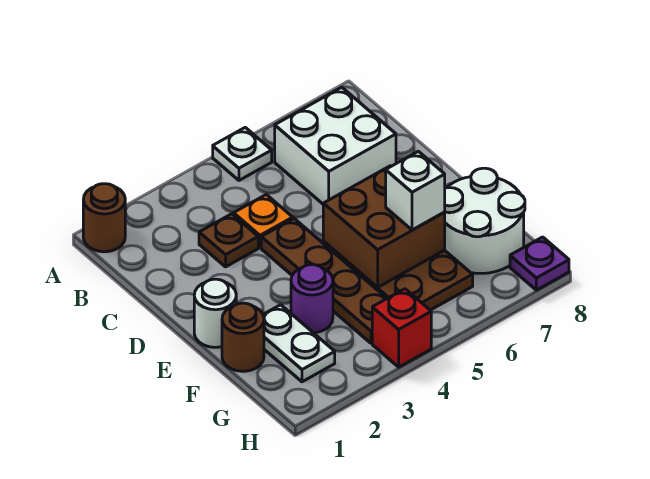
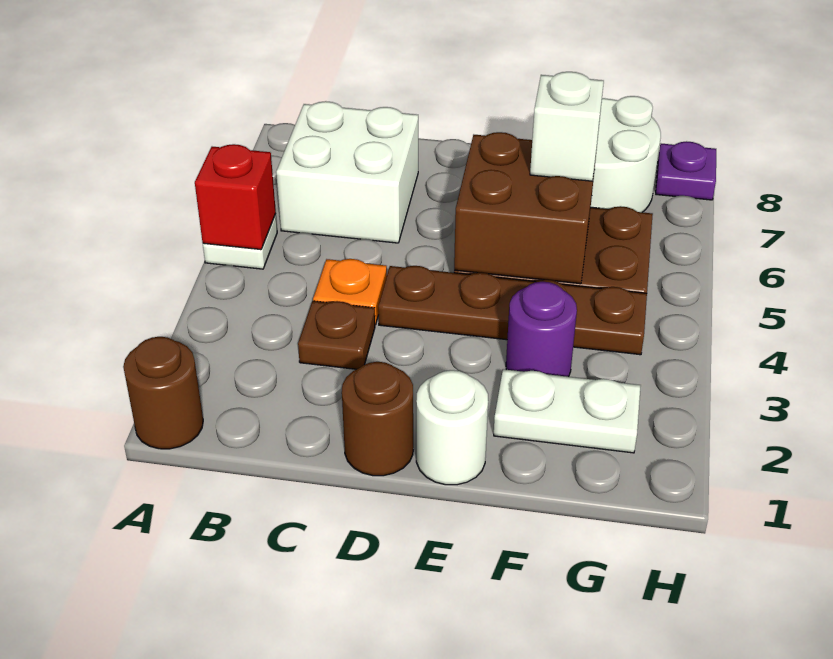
brown 1x1 round brick [222,303,264,371] -> brown 1x1 round brick moved to [342,362,413,476]
red 1x1 brick [372,289,431,367] -> red 1x1 brick moved to [195,144,276,250]

